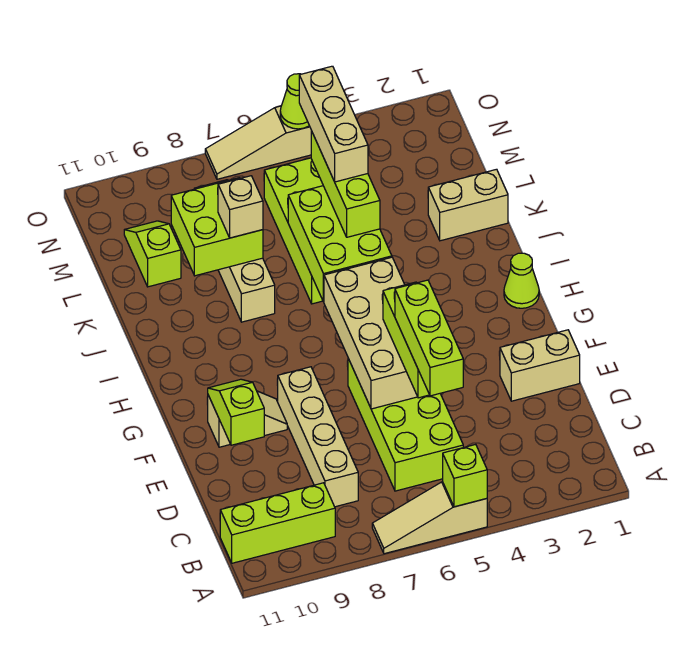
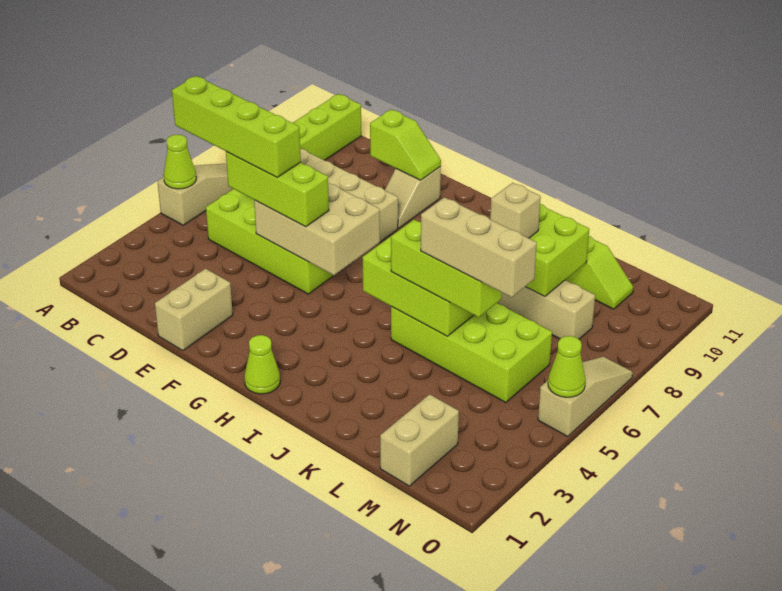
lime 1x1 brick [443,444,487,507] -> lime 1x1 cone [164,135,196,189]
lime 1x3 brick [395,280,463,396] -> lime 1x4 brick [172,76,301,177]
tan 2x4 brick [324,257,417,409] -> tan 2x3 brick [254,183,380,275]
tan 1x2 brick [428,169,508,241] -> tan 1x2 brick moved to [380,394,459,486]

